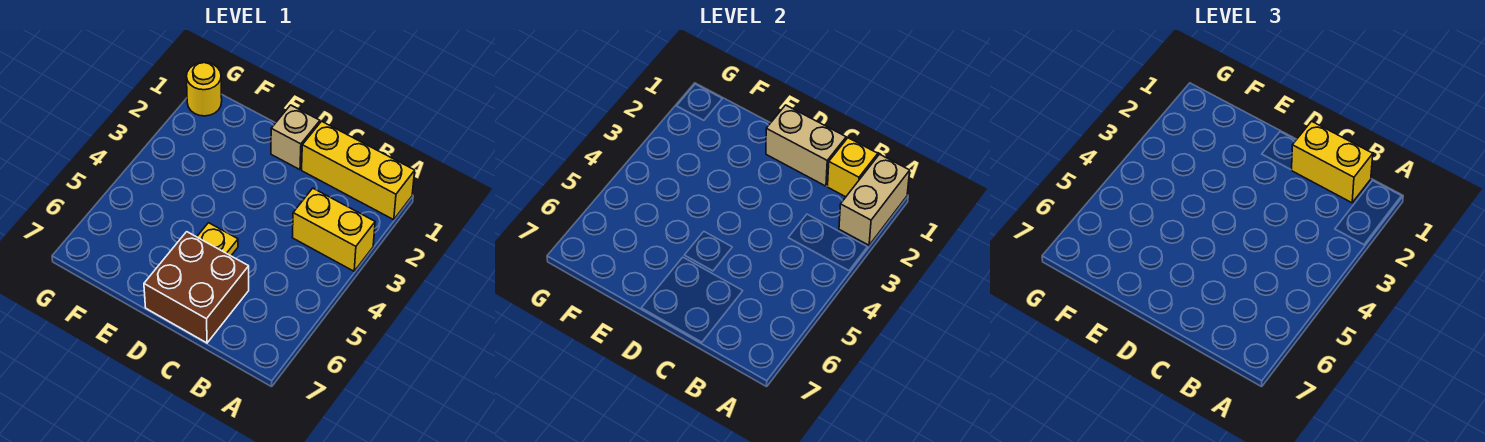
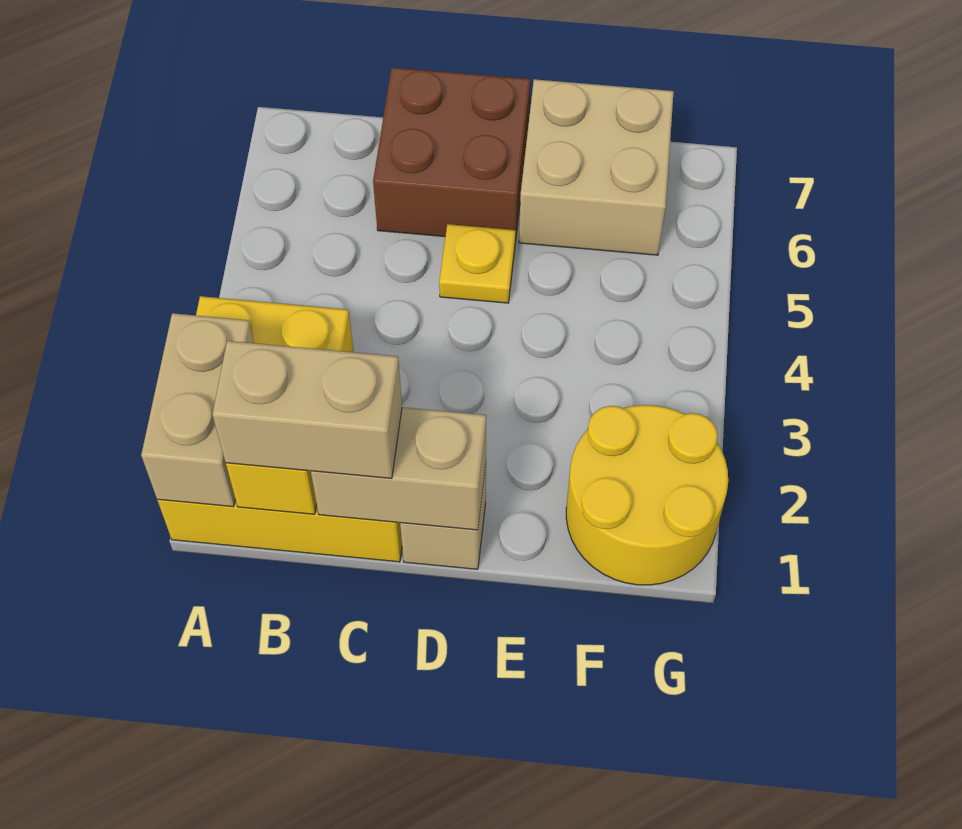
yellow 1x2 brick [1292,121,1373,203] -> tan 1x2 brick [212,341,402,478]
none -> tan 2x2 brick [519,79,674,255]
yellow 1x1 round brick [186,62,222,116] -> yellow 2x2 round brick [566,405,728,585]

